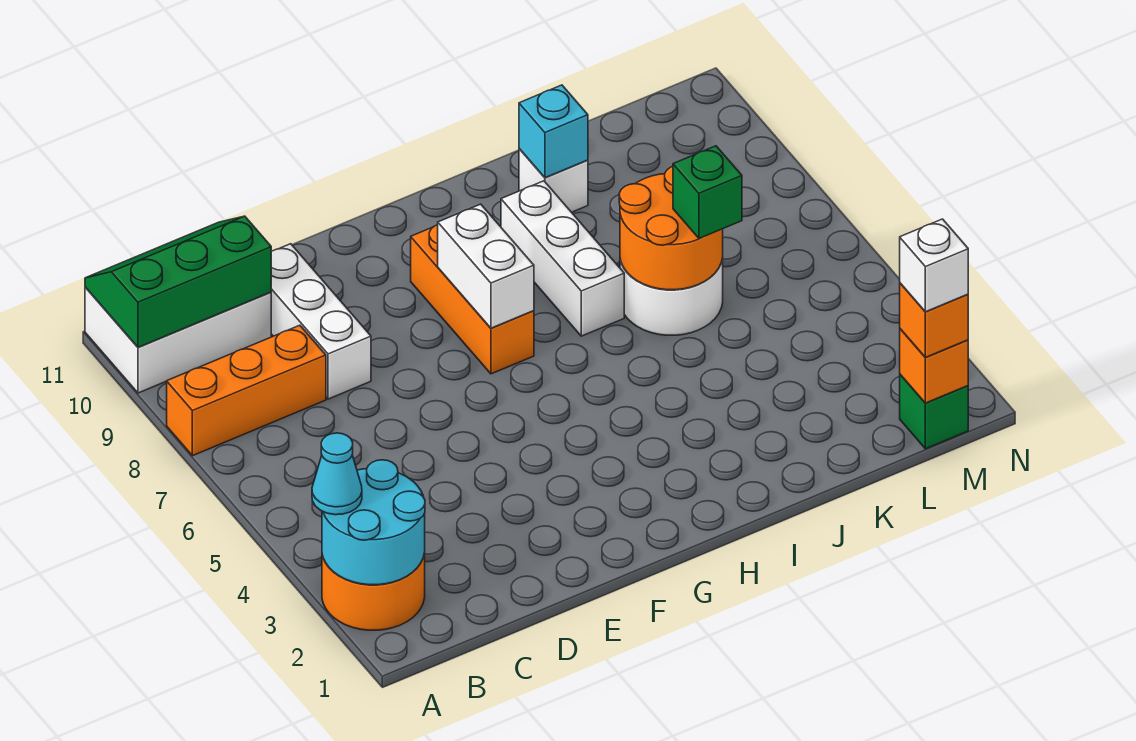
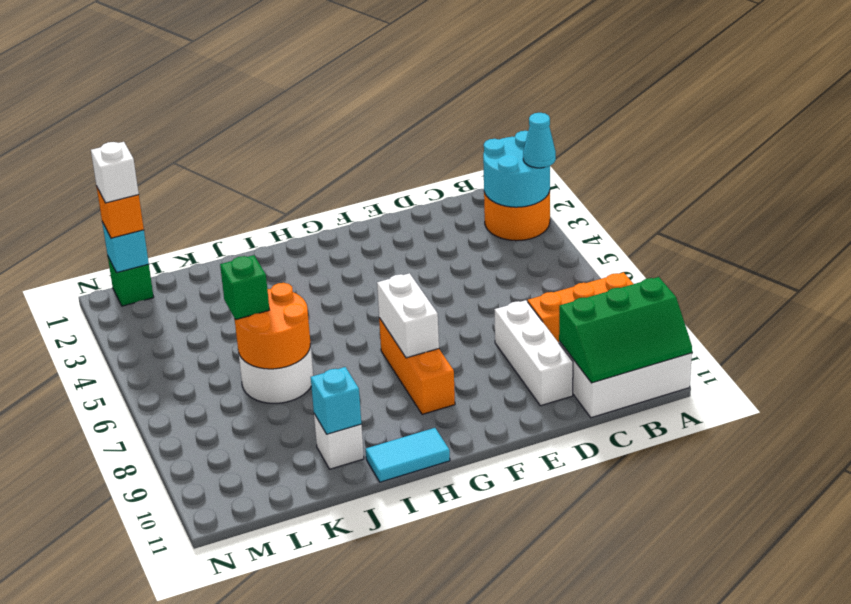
none -> cyan 1x2 tile [366,428,450,482]
white 1x3 brick [501,181,624,336] -> none
orange 1x1 brick [900,329,968,403] -> cyan 1x1 brick [102,222,149,273]

